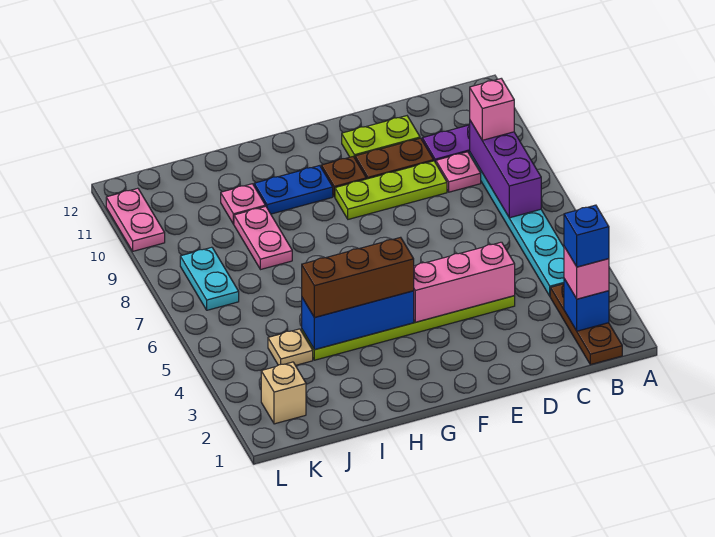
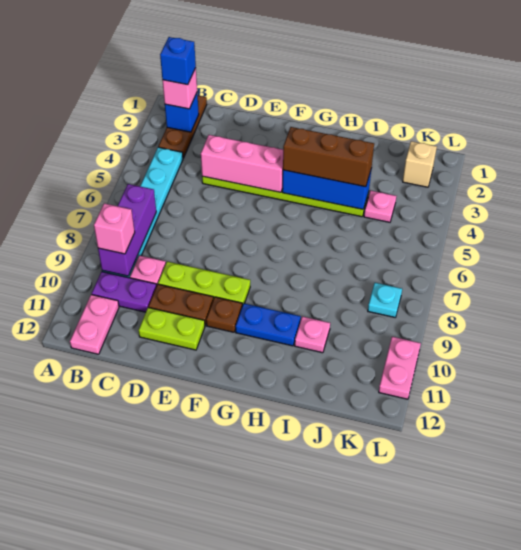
pink 1x2 plate [234,206,292,270] -> pink 1x2 plate moved to [70,295,119,354]
tan 1x1 plate [268,329,313,365] -> pink 1x1 plate [364,191,396,222]
cyan 1x2 plate [180,247,239,310] -> cyan 1x1 plate [368,283,402,317]

